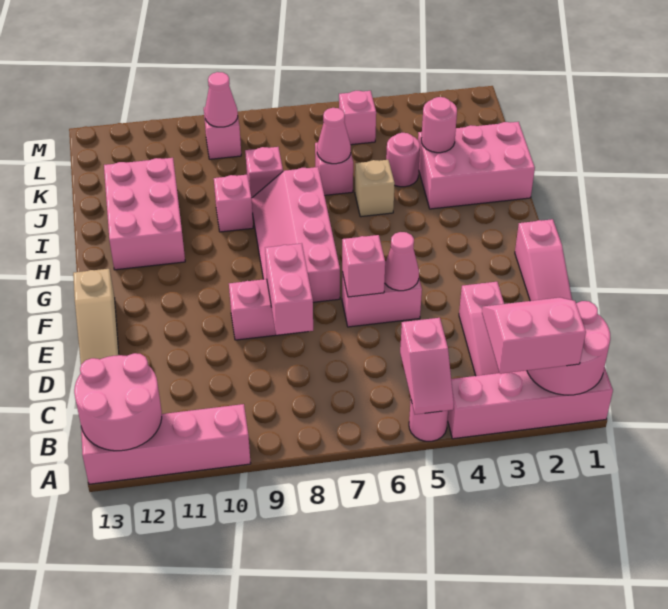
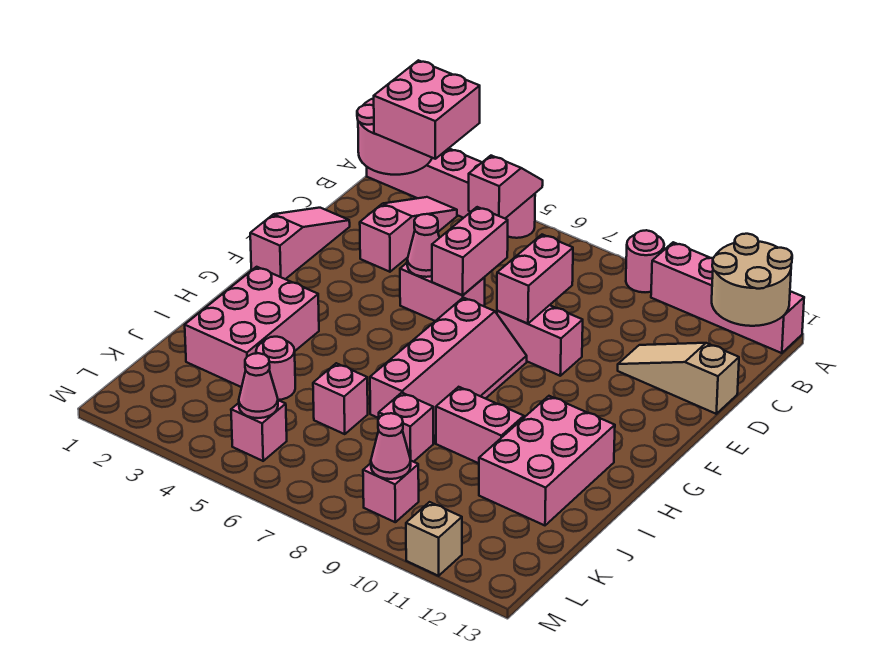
pink 2x2 slope [482,298,586,374] -> pink 2x2 brick [374,60,480,159]
pink 2x2 round brick [74,353,162,451] -> tan 2x2 round brick [712,234,792,326]
tan 1x3 slope [73,269,119,364] -> tan 1x3 slope turned to [618,343,739,414]
pink 1x1 brick [342,235,385,297] -> pink 1x2 brick [432,207,508,295]
pink 2x3 brick [418,122,535,209] -> pink 2x3 brick turned to [185,267,319,387]
tan 1x1 brick [355,160,395,217] -> tan 1x1 brick moved to [406,502,462,576]
pink 1x1 brick [214,175,253,232] -> pink 1x2 brick [436,387,524,463]
pink 1x1 round brick [421,97,457,153] -> pink 1x1 round brick moved to [626,230,664,292]
pink 1x1 cone [317,108,351,164] -> pink 1x1 cone moved to [239,353,278,418]

